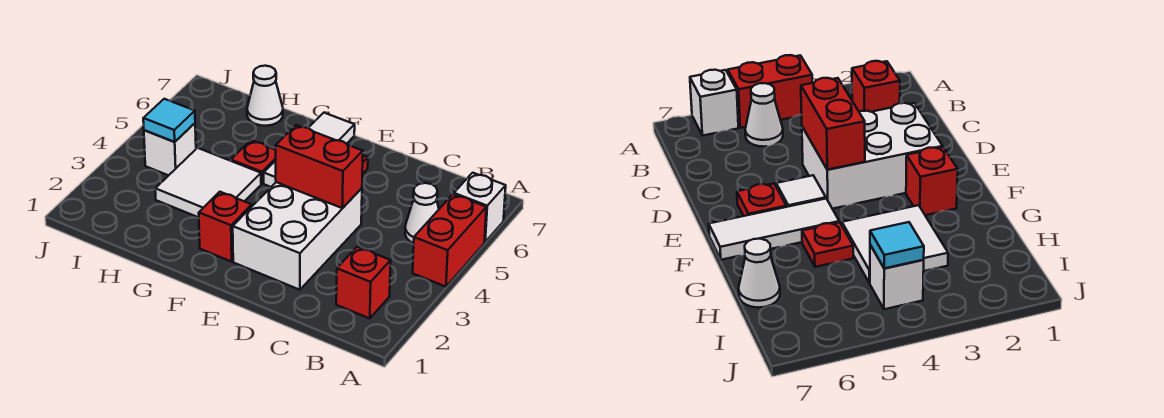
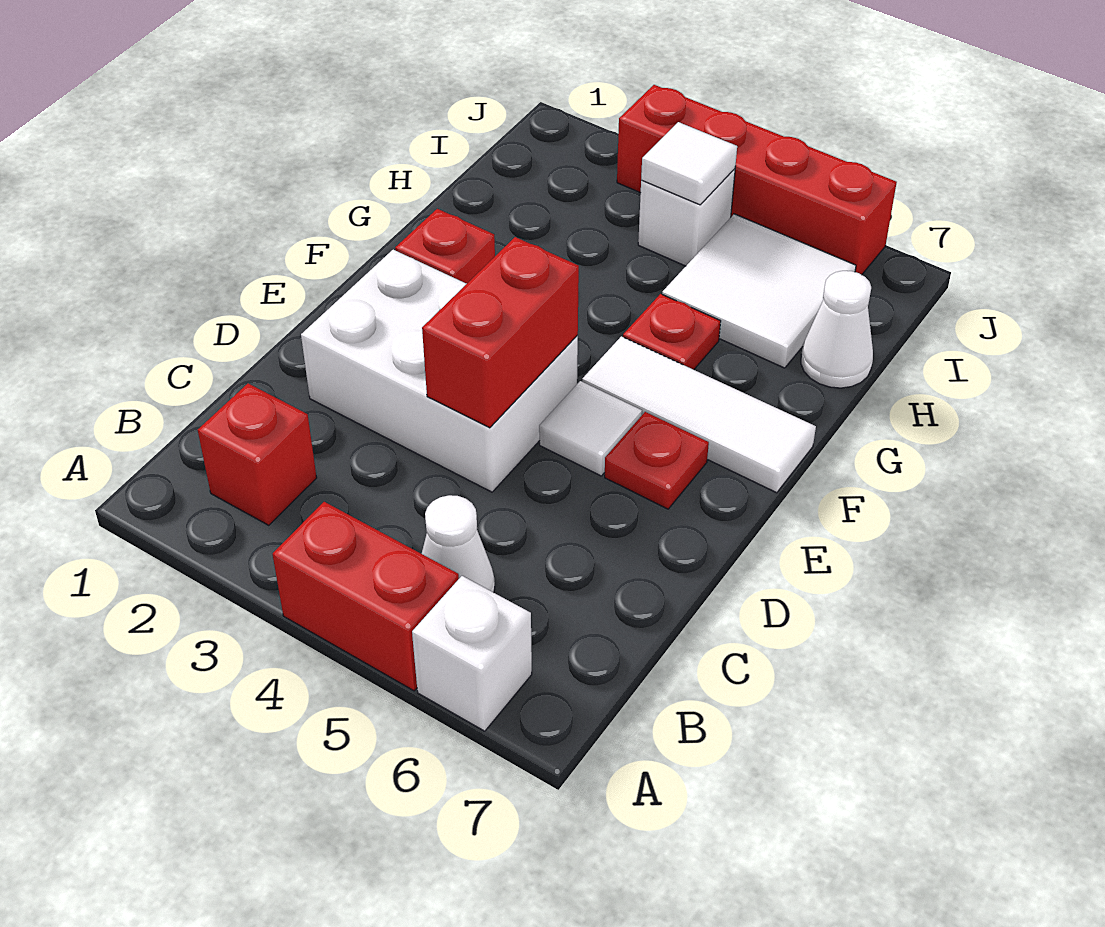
white 2x2 tile [155,148,261,217] -> white 2x2 tile moved to [662,214,856,368]
cyan 1x1 tile [143,99,195,142] -> white 1x1 tile [641,122,737,205]
none -> red 1x4 brick [617,85,897,275]

